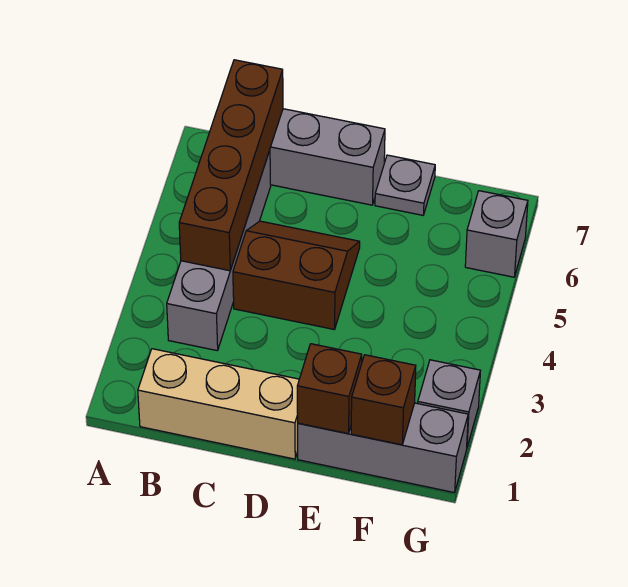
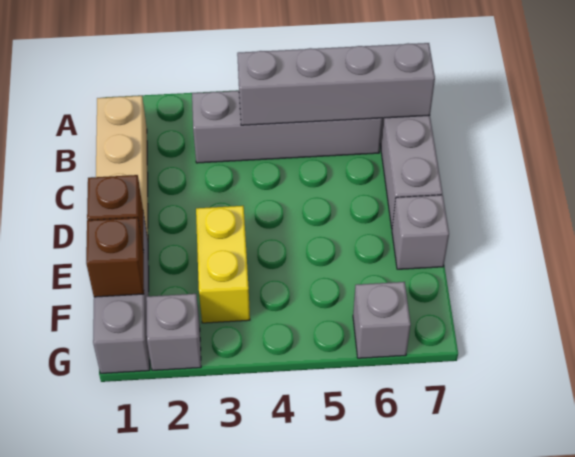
brown 1x4 brick [179,60,283,271] -> grey 1x4 brick [237,43,435,125]
brown 2x2 slope [233,221,360,330] -> none
none -> yellow 1x2 brick [196,206,250,323]
grey 1x1 plate [375,155,435,215] -> grey 1x1 brick [392,195,449,269]

